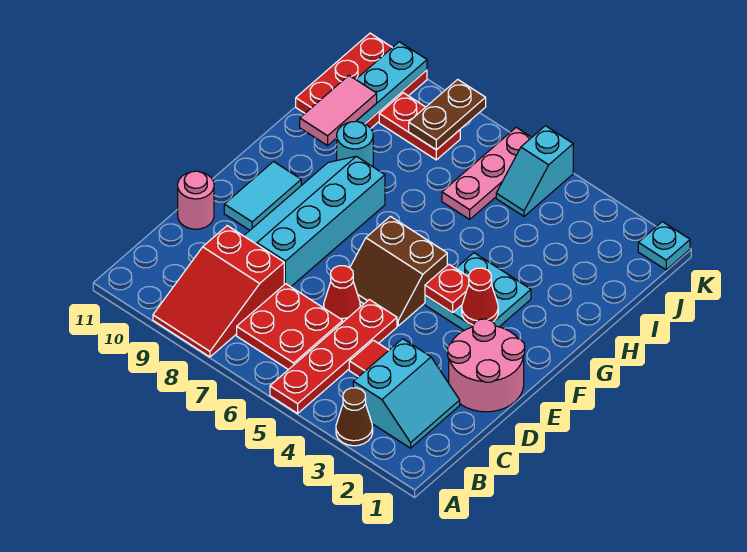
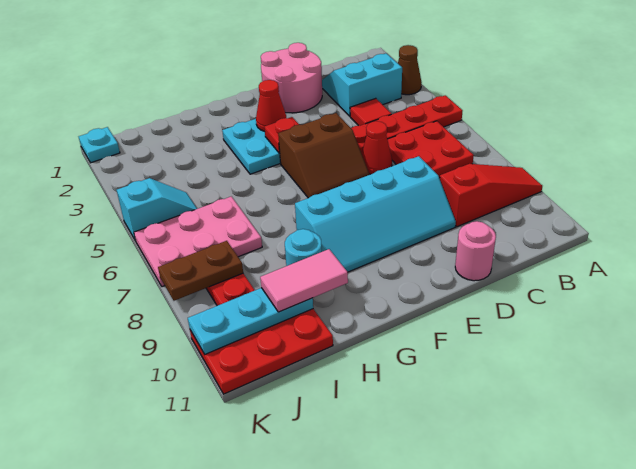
red 2x3 slope [153,226,284,357] -> red 1x3 slope [440,164,542,227]
brown 2x2 slope [350,216,447,326] -> brown 2x2 slope turned to [278,113,369,198]
cyan 1x2 tile [224,162,301,230] -> none
pink 1x3 plate [442,127,532,219] -> pink 2x3 plate [134,196,262,287]

